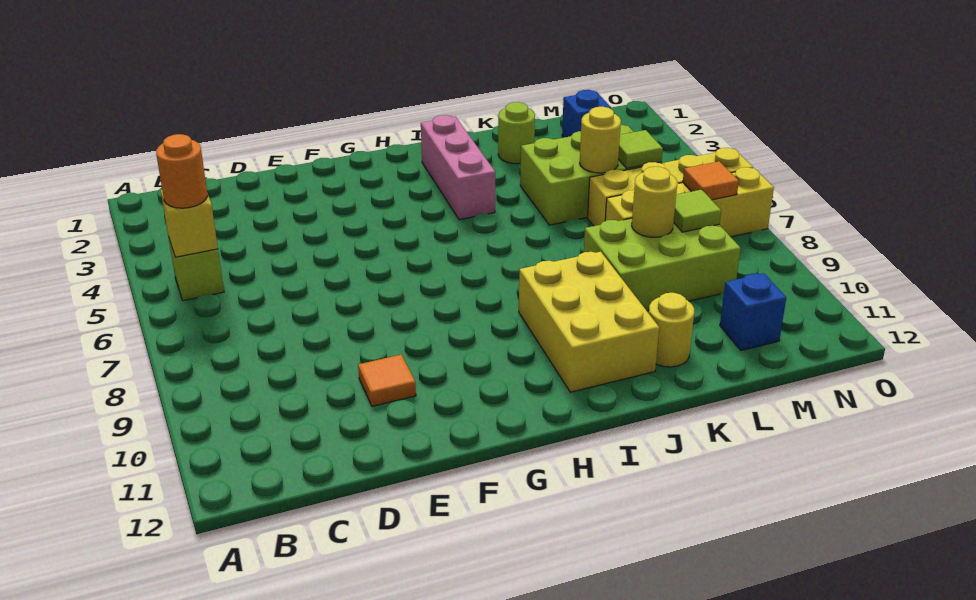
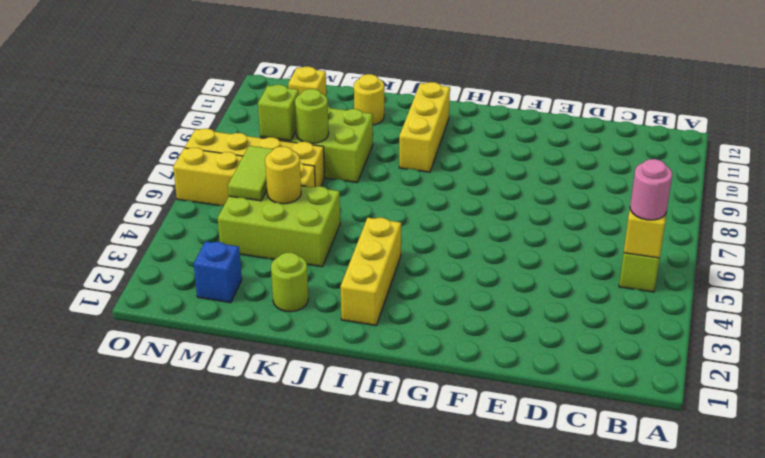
orange 1x1 round brick [156,134,208,208] -> pink 1x1 round brick [630,159,672,220]
orange 1x1 tile [358,355,416,406] -> none
pink 1x3 brick [421,115,495,220] -> yellow 1x3 brick [341,218,401,325]
yellow 2x3 brick [519,252,659,392] -> yellow 1x3 brick [399,82,450,172]
yellow 1x1 round brick [632,167,677,237] -> lime 1x1 round brick [295,89,329,143]
lime 1x1 tile [618,130,663,168] -> lime 1x2 tile [228,146,273,201]
lime 1x1 tile [674,189,721,232] -> lime 1x1 brick [258,85,299,141]
blue 1x1 brick [720,273,786,350] -> yellow 1x1 brick [288,67,326,96]
orange 1x1 tile [683,161,739,200] -> none

